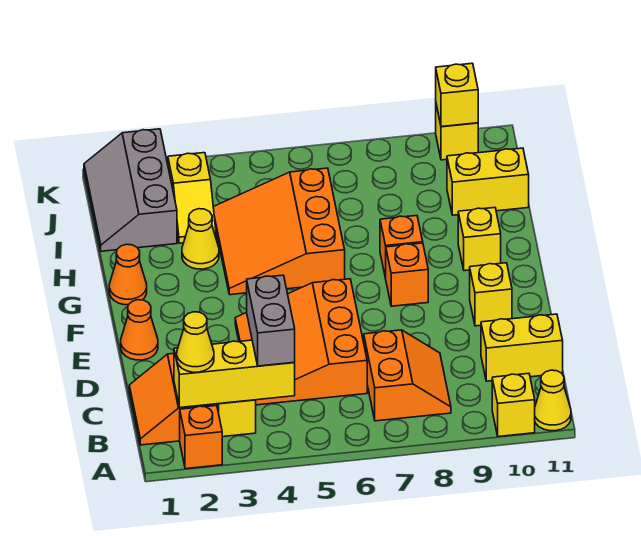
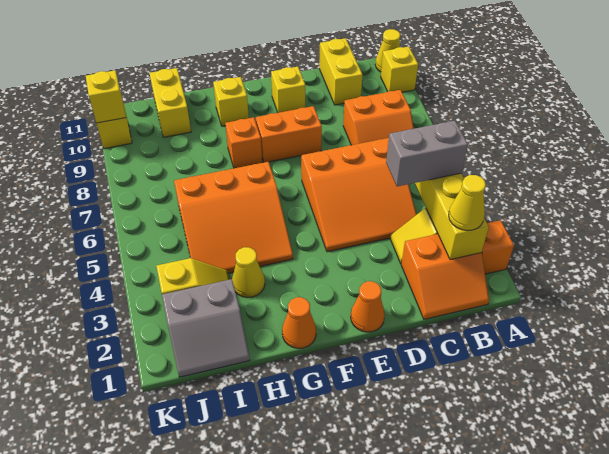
orange 2x2 slope [364,330,451,421] -> orange 2x2 slope turned to [343,90,414,145]
orange 1x1 brick [386,243,428,306] -> orange 1x2 brick [256,106,322,162]
grey 2x3 slope [84,129,177,251] -> grey 2x2 slope [162,279,250,377]

